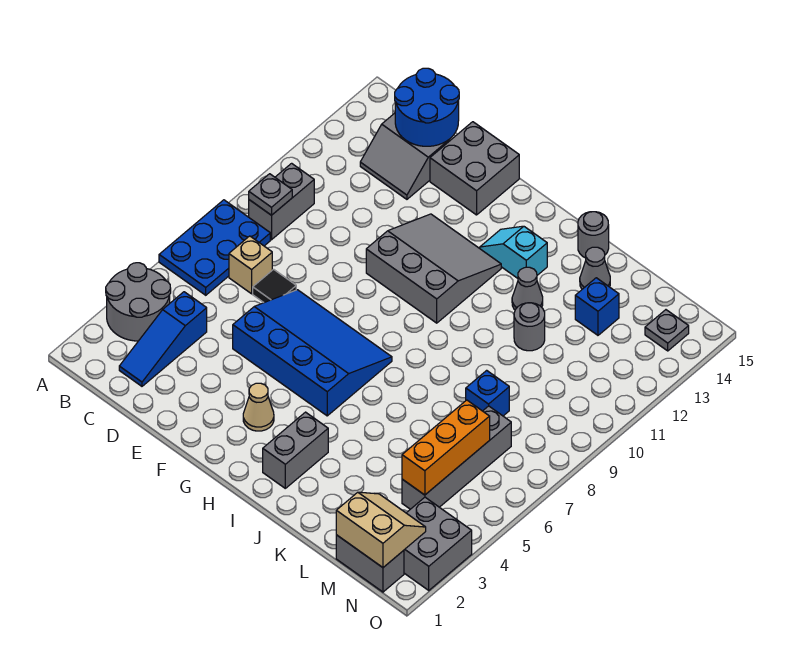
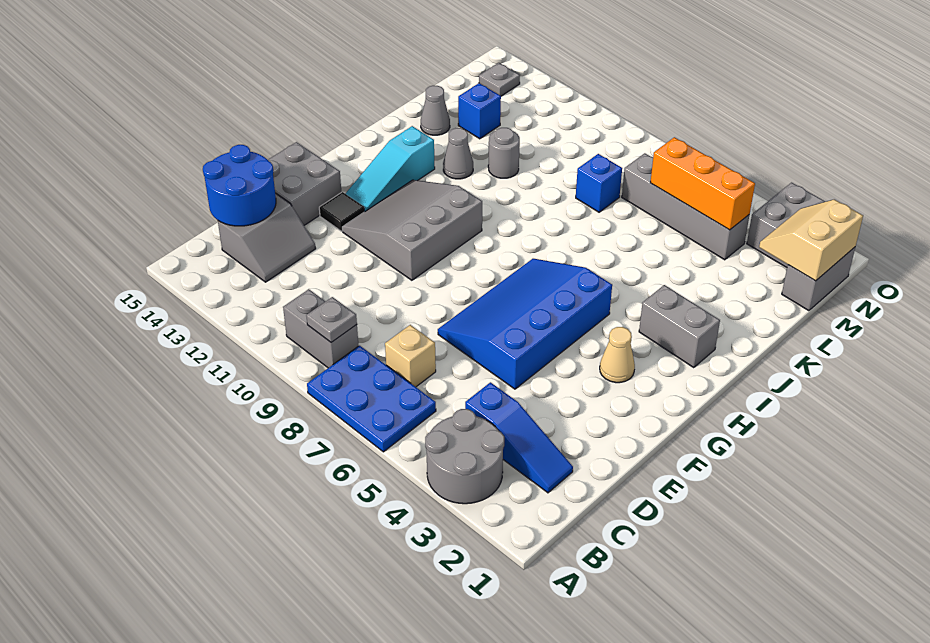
black 1x1 tile [253,269,296,303] -> black 1x1 tile moved to [319,192,364,231]
cyan 1x2 slope [480,226,547,278] -> cyan 1x3 slope [345,126,435,212]
grey 1x1 round brick [578,212,609,258] -> none

